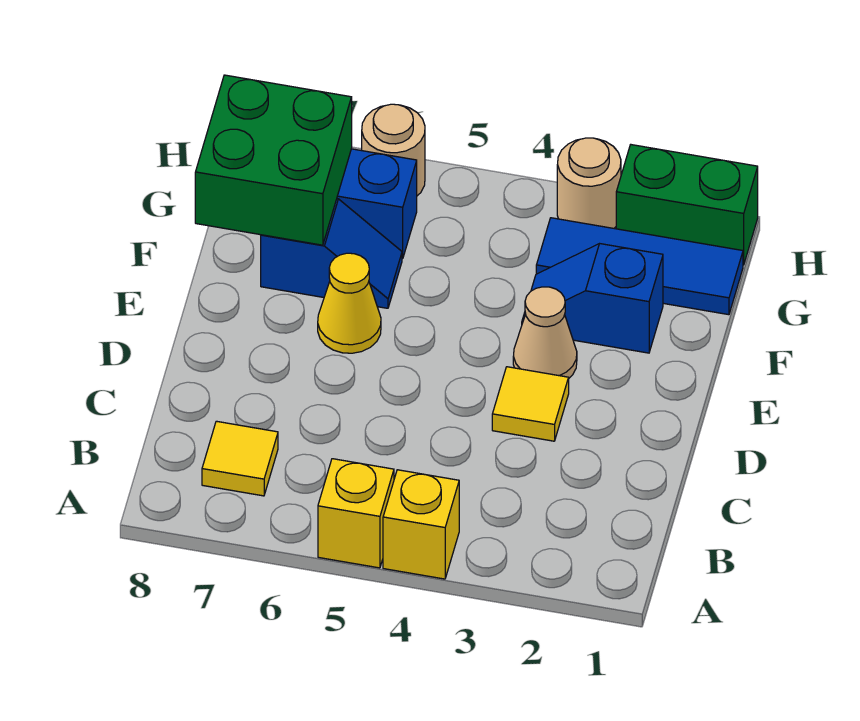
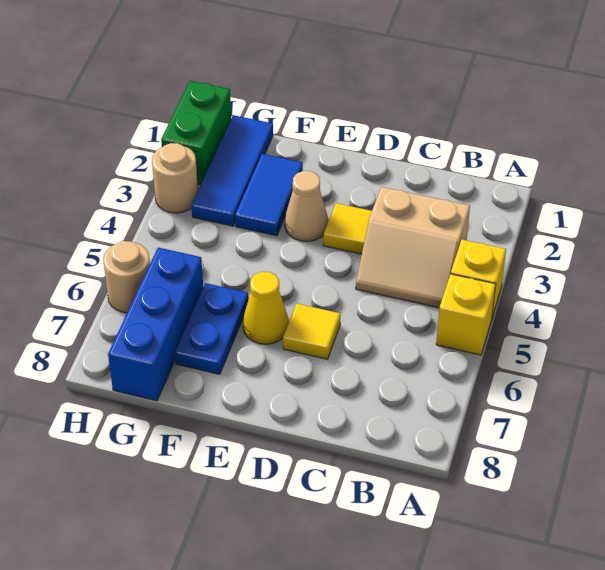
none -> tan 2x2 slope [356,187,470,308]
yellow 1x1 tile [202,421,278,496] -> yellow 1x1 tile moved to [283,304,340,359]
blue 1x2 slope [522,244,663,353] -> blue 1x2 tile [235,154,303,236]
blue 1x2 slope [261,199,402,308] -> blue 1x2 plate [175,283,249,374]
green 2x2 brick [195,75,352,245] -> none

